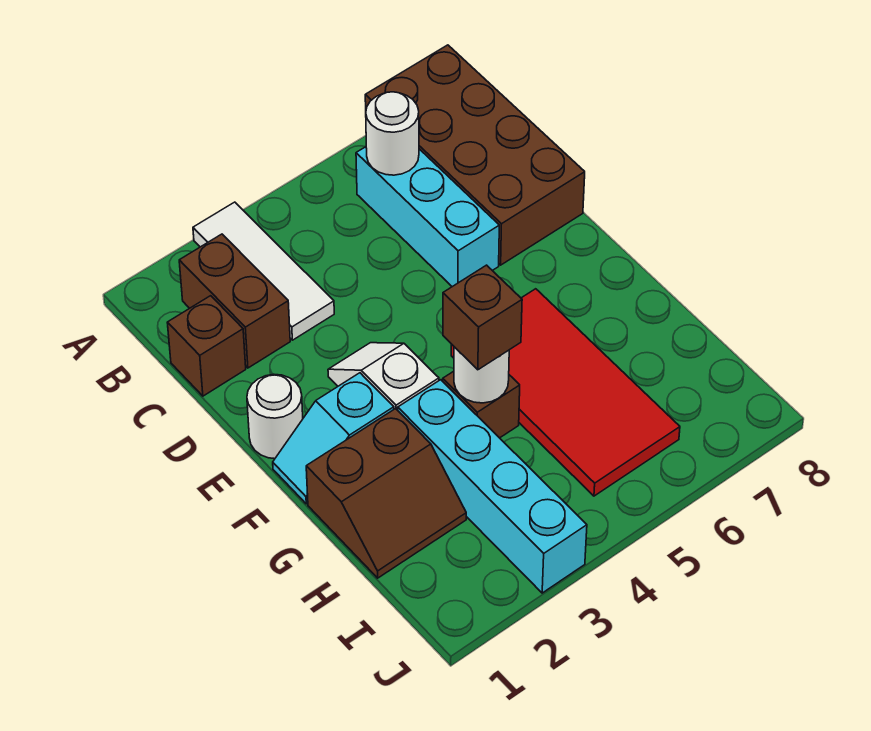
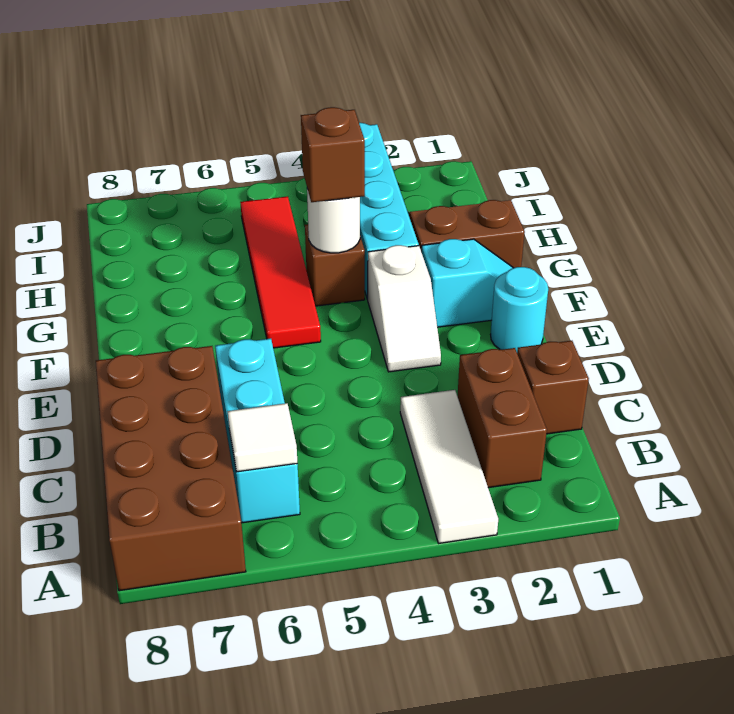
white 1x1 round brick [366,92,419,175] -> white 1x1 tile [228,403,297,472]
white 1x1 round brick [247,374,303,459] -> cyan 1x1 round brick [491,267,548,352]
red 2x4 tile [451,289,680,496] -> red 1x4 tile [240,196,321,348]

